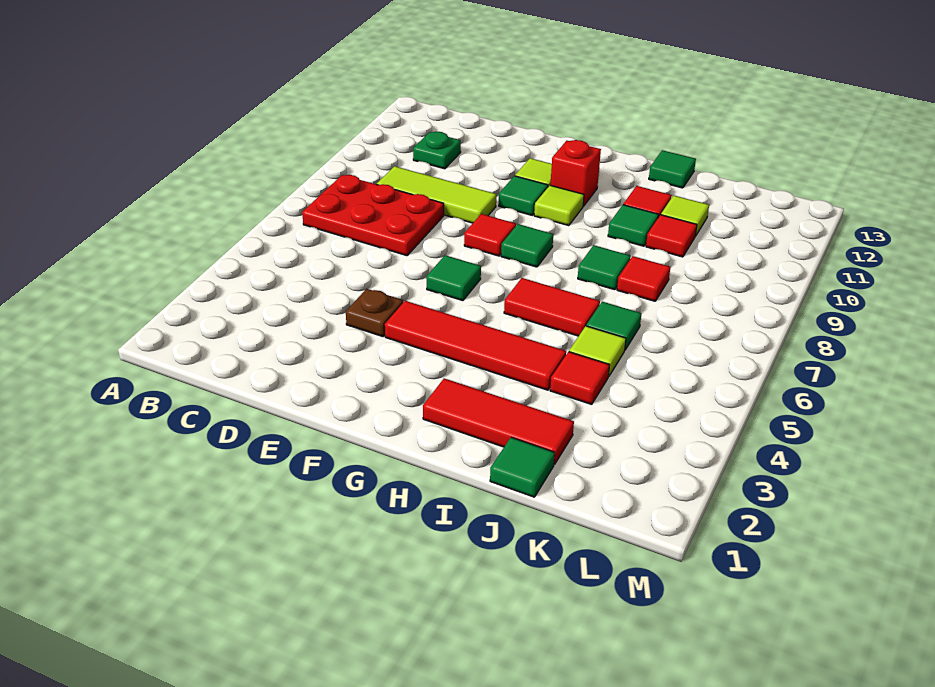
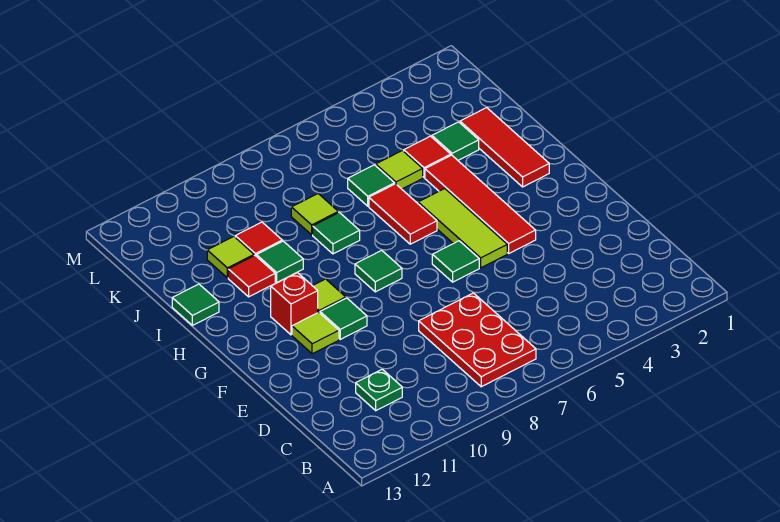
lime 1x3 tile [377,166,496,223] -> lime 1x3 tile moved to [418,189,507,268]
brown 1x1 plate [346,289,403,337] -> none
red 1x1 tile [464,214,516,256] -> none
green 1x1 tile [490,437,555,497] -> green 1x1 tile moved to [432,122,479,160]
red 1x1 tile [617,256,671,301] -> lime 1x1 tile [291,194,338,235]

